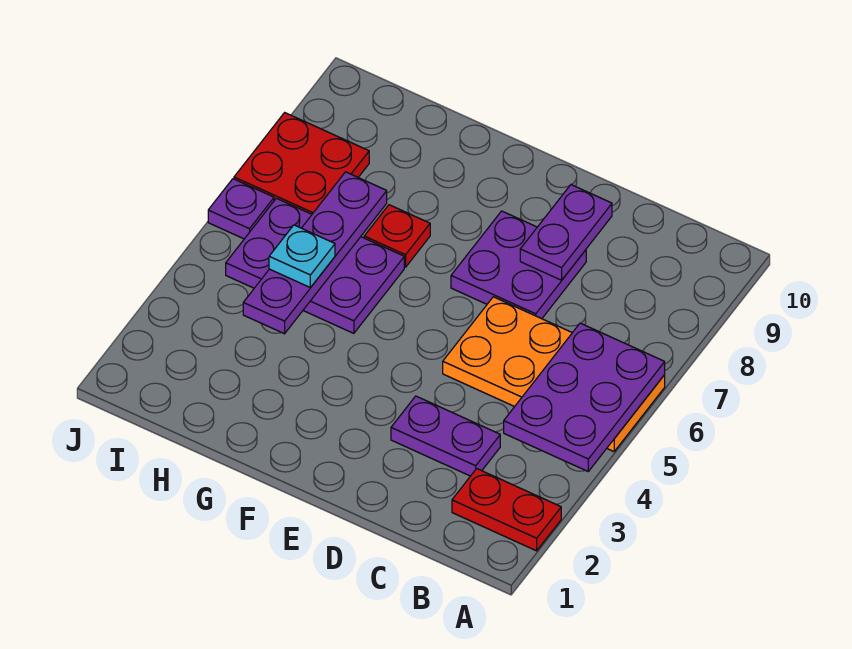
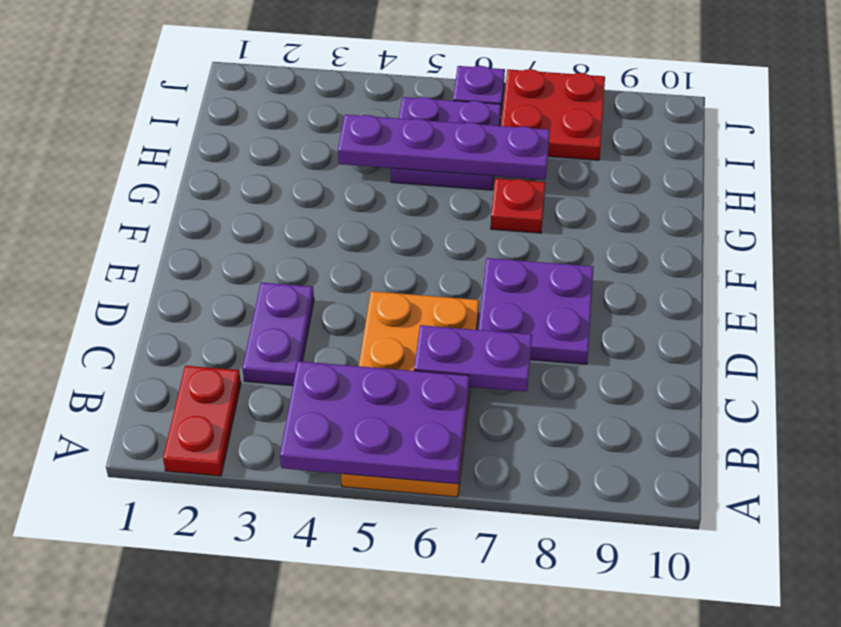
purple 1x2 plate [520,185,612,280] -> purple 1x2 plate moved to [414,325,532,392]
purple 2x3 plate [226,198,404,333] -> purple 2x2 plate [391,97,501,190]
cyan 1x1 plate [269,225,335,288] -> none

